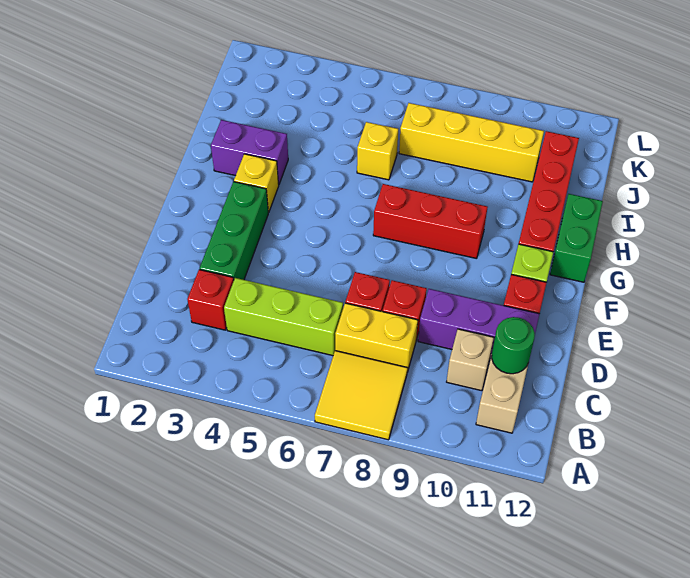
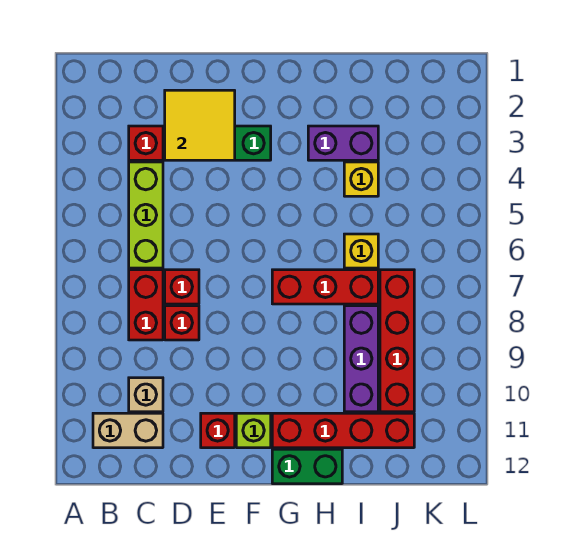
yellow 2x2 tile [315,351,407,440] -> yellow 2x2 tile moved to [165,90,235,160]
yellow 1x2 brick [335,303,418,372] -> red 1x2 brick [129,270,163,340]
green 1x1 round brick [492,317,535,374] -> none
purple 1x3 brick [418,289,539,358] -> purple 1x3 brick moved to [344,306,378,412]
yellow 1x1 brick [234,154,279,212] -> yellow 1x1 brick moved to [344,162,378,196]
red 1x3 brick [373,184,488,259] -> red 1x3 brick turned to [272,270,378,304]
purple 1x2 brick [211,120,288,185] -> purple 1x2 brick turned to [308,126,378,160]
yellow 1x4 brick [399,103,544,182] -> red 1x4 brick [380,270,414,412]

